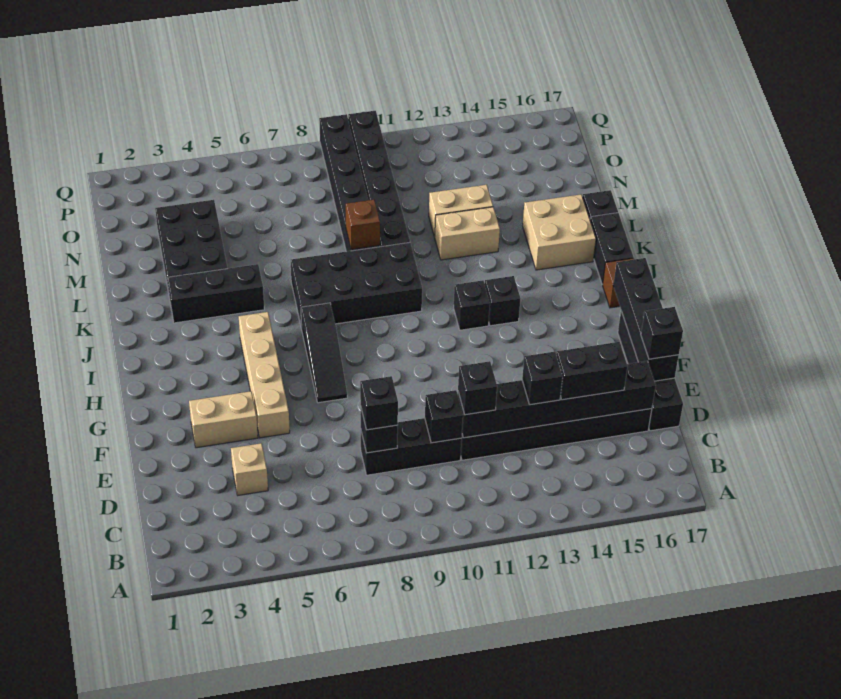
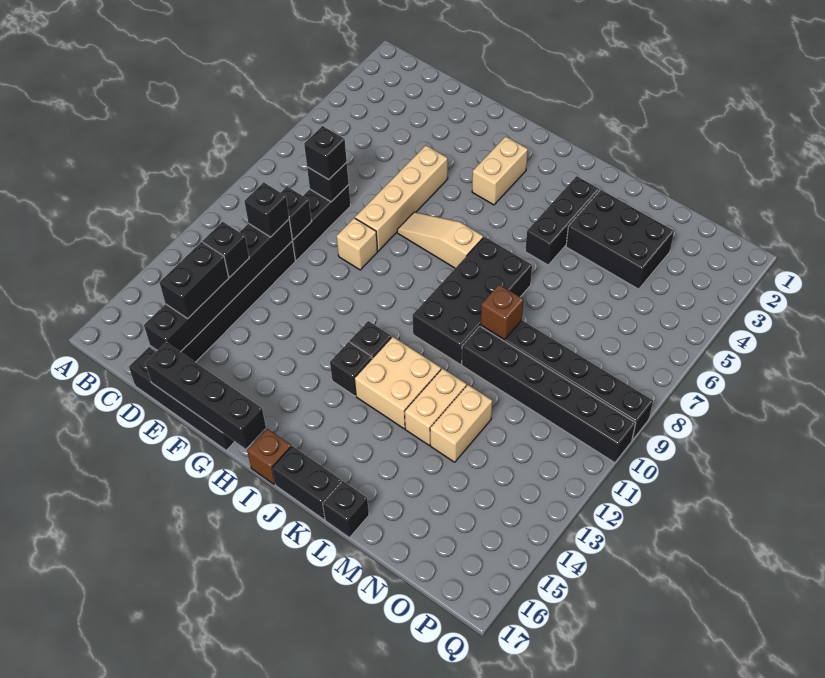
tan 1x1 brick [231,443,268,495] -> tan 1x1 brick moved to [337,218,378,270]
black 1x1 brick [641,307,683,359] -> none
tan 1x2 brick [189,391,258,448] -> tan 1x2 brick moved to [472,136,528,205]
tan 1x4 brick [239,312,290,438] -> tan 1x4 brick turned to [355,145,448,251]
black 1x3 slope [301,303,347,403] -> tan 1x3 slope [397,212,483,268]
tan 2x2 brick [523,194,596,270] -> tan 2x2 brick moved to [354,337,441,429]

